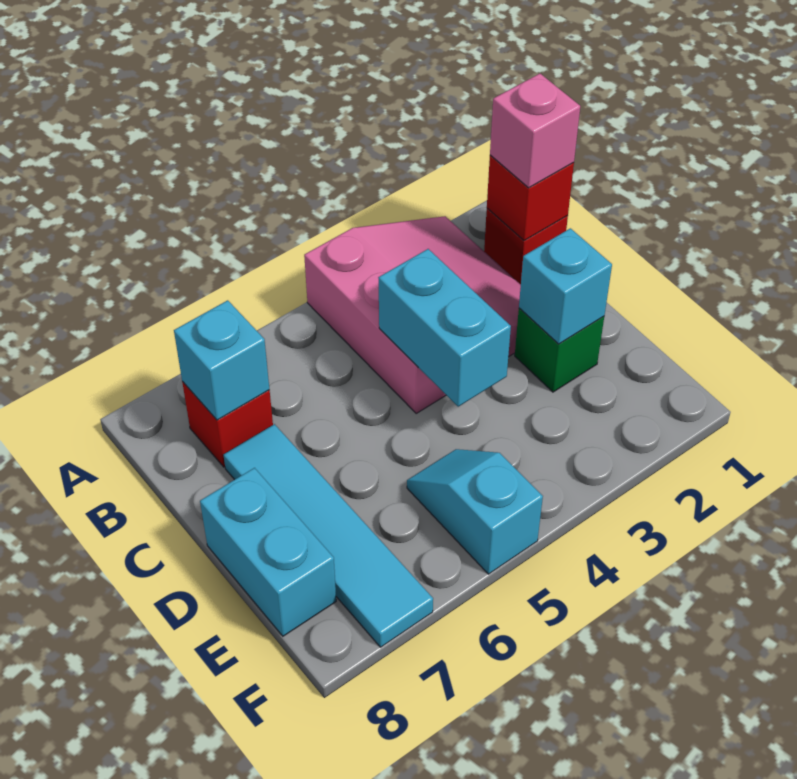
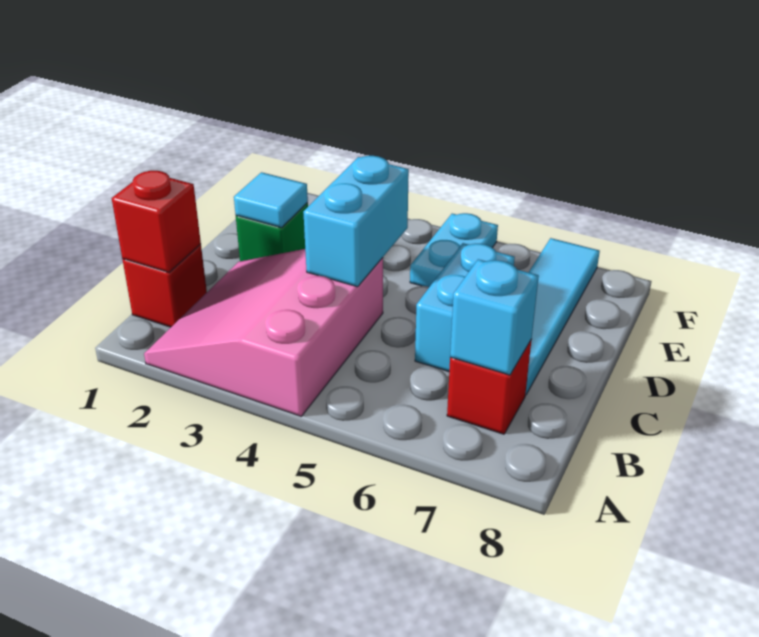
pink 1x1 brick [490,74,580,188] -> none
cyan 1x1 brick [519,228,612,344] -> cyan 1x1 tile [234,172,308,228]
cyan 1x2 brick [200,468,336,636] -> cyan 1x2 brick moved to [415,243,515,372]
cyan 1x2 slope [407,449,543,574] -> cyan 1x2 plate [410,213,498,287]

